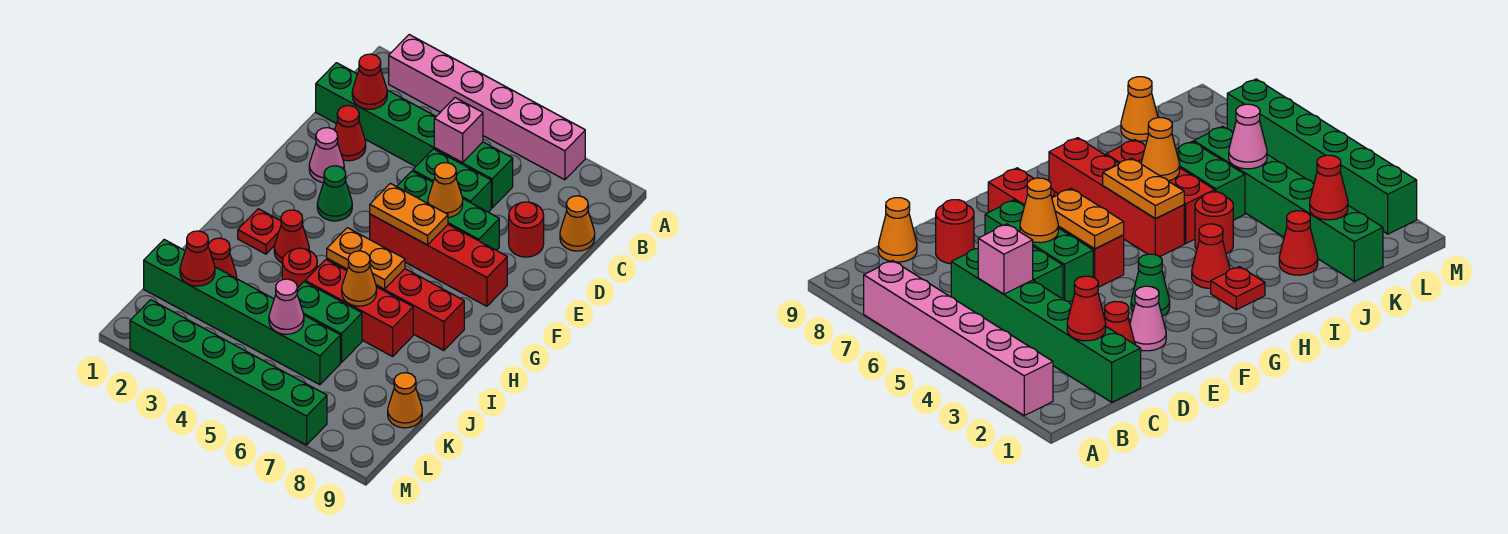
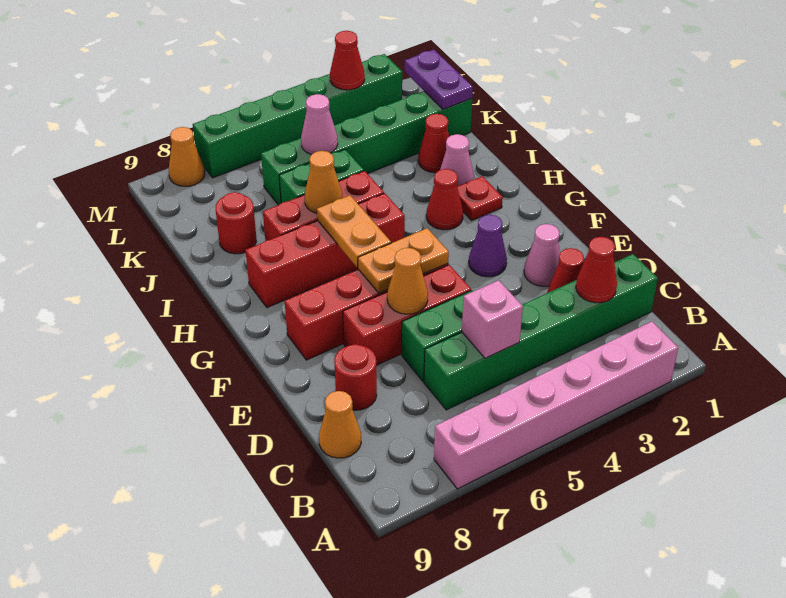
green 1x3 brick [397,171,499,250] -> red 1x3 brick [343,265,471,365]
green 1x1 cone [317,166,352,221] -> purple 1x1 cone [469,215,507,277]
orange 1x2 plate [327,228,405,289] -> orange 1x2 plate turned to [317,195,391,268]
none -> pink 1x1 cone [440,134,474,186]
red 1x1 round brick [282,248,317,288] -> red 1x1 round brick moved to [216,192,256,254]
none -> purple 1x2 plate [405,50,473,109]
red 1x1 cone [180,231,215,286] -> red 1x1 cone moved to [330,31,365,90]
orange 1x1 cone [388,373,422,428] -> orange 1x1 cone moved to [169,127,205,186]

